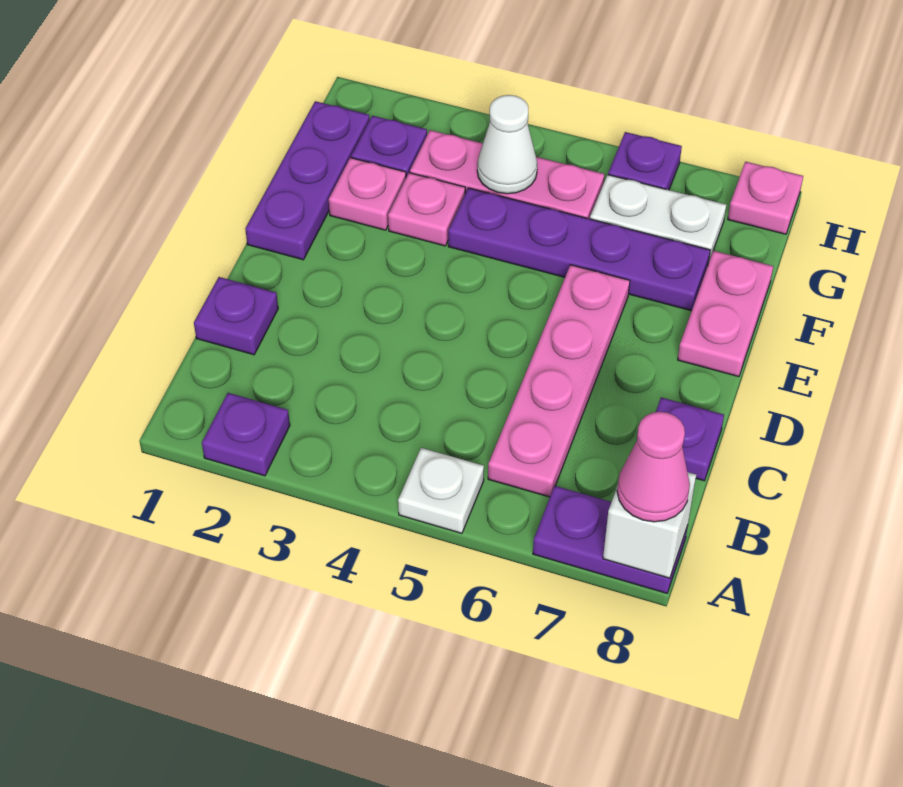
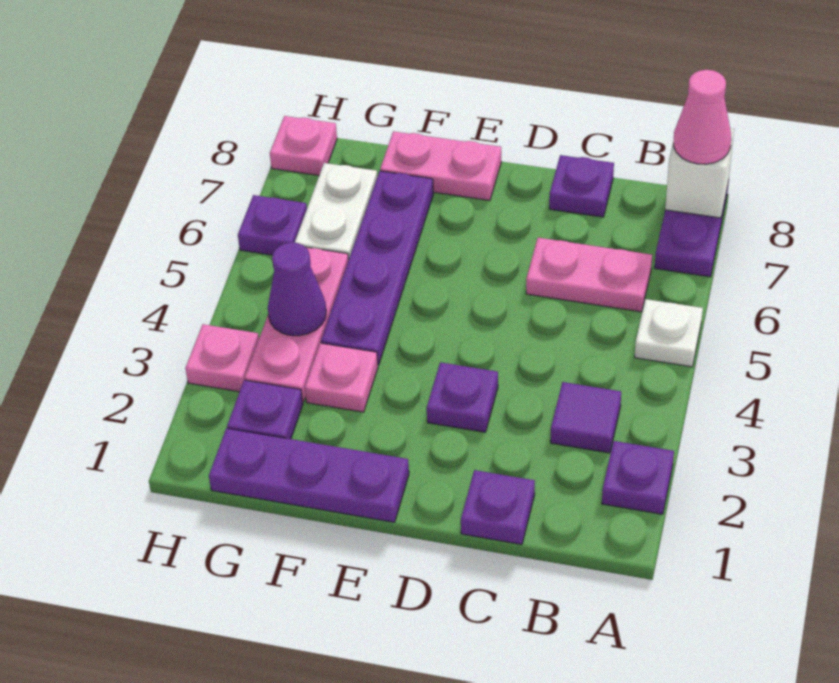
none -> purple 1x1 tile [551,382,621,453]
pink 1x4 plate [488,265,630,497] -> pink 1x2 plate [526,238,652,312]
none -> purple 1x1 plate [427,362,498,432]
pink 1x1 plate [329,158,406,230] -> pink 1x1 plate moved to [185,324,259,392]
white 1x1 cone [477,95,537,194] -> purple 1x1 cone [268,242,326,336]

